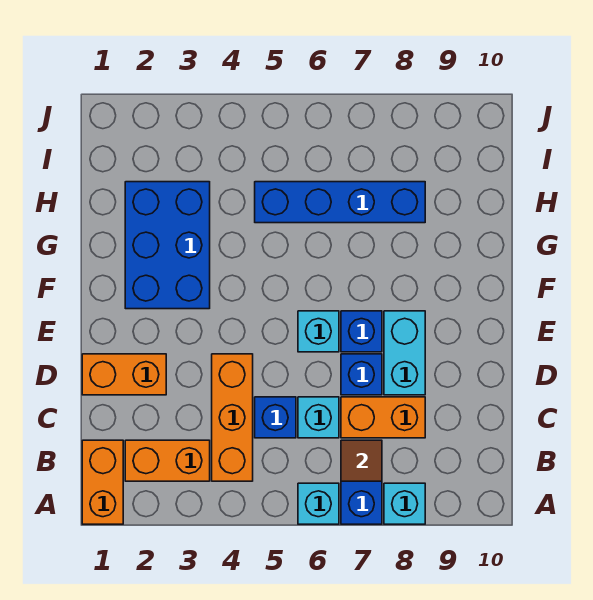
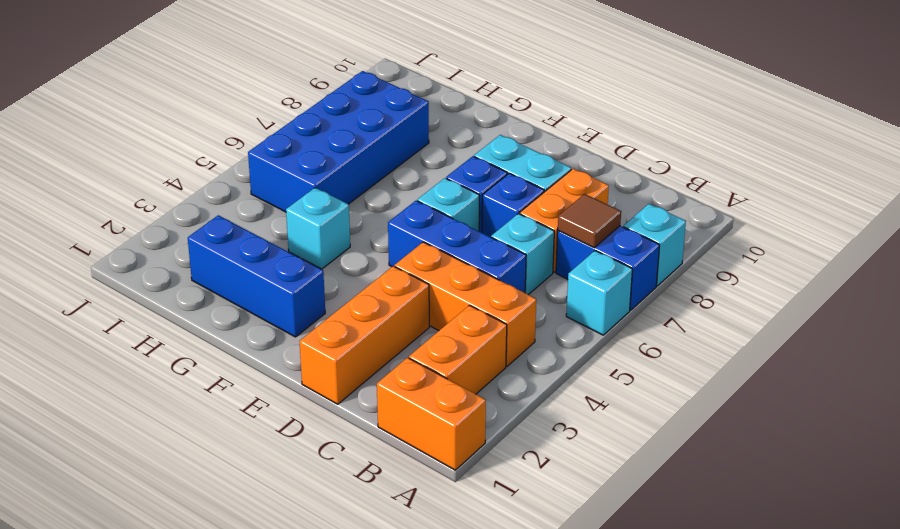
blue 1x1 brick [255,397,296,438] -> blue 1x3 brick [388,201,526,293]
orange 1x2 brick [82,354,166,395] -> orange 1x3 brick [300,266,429,404]
blue 2x3 brick [125,182,210,309] -> blue 1x3 brick [188,215,325,337]
none -> cyan 1x1 brick [286,188,350,269]
blue 1x4 brick [255,182,425,223] -> blue 2x4 brick [248,71,429,212]

